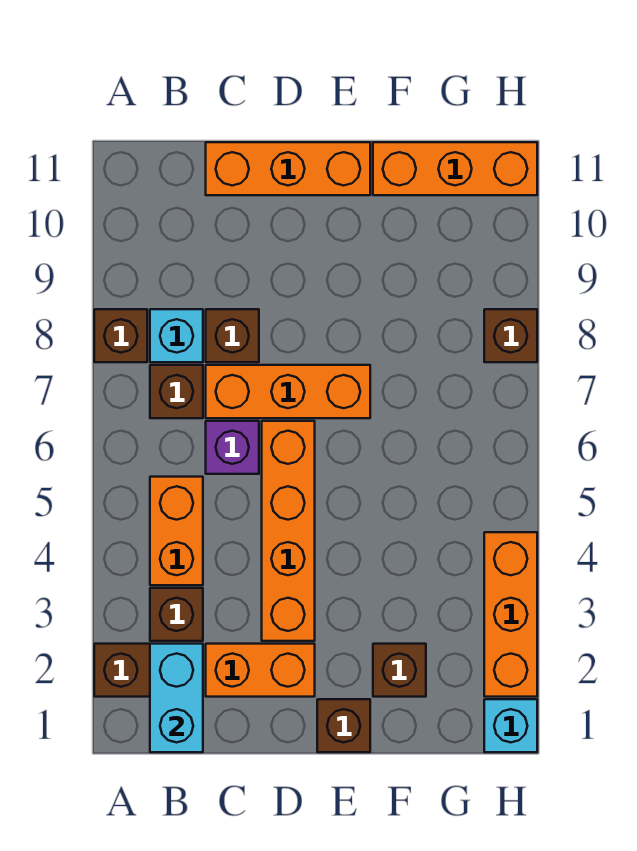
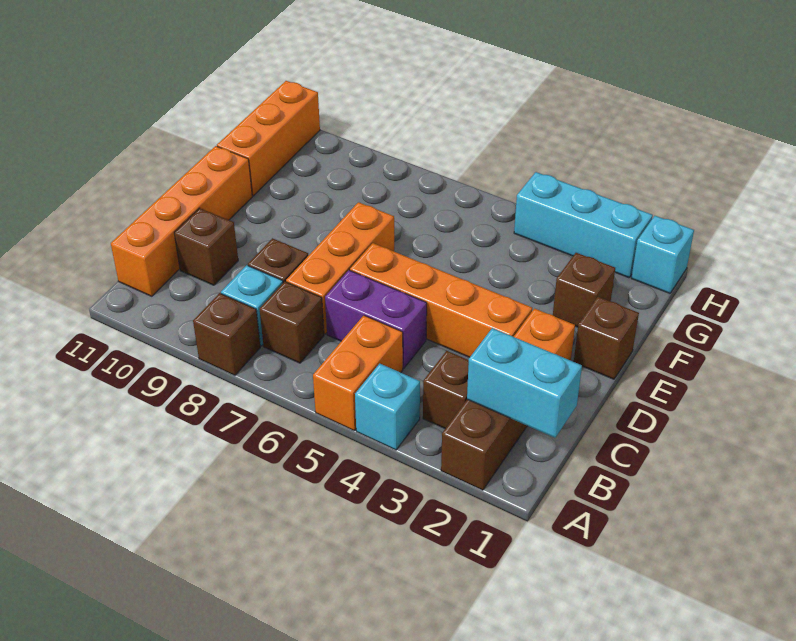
none -> cyan 1x1 brick [355,364,420,450]
orange 1x2 brick [150,477,203,585] -> orange 1x2 brick turned to [313,315,403,430]
purple 1x1 brick [206,421,259,474] -> purple 1x2 brick [325,270,427,369]
orange 1x3 brick [206,142,370,195] -> orange 1x4 brick [111,146,252,296]
orange 1x3 brick [484,532,537,697] -> cyan 1x3 brick [514,172,653,278]
brown 1x1 brick [484,309,537,362] -> brown 1x1 brick moved to [174,208,238,285]

